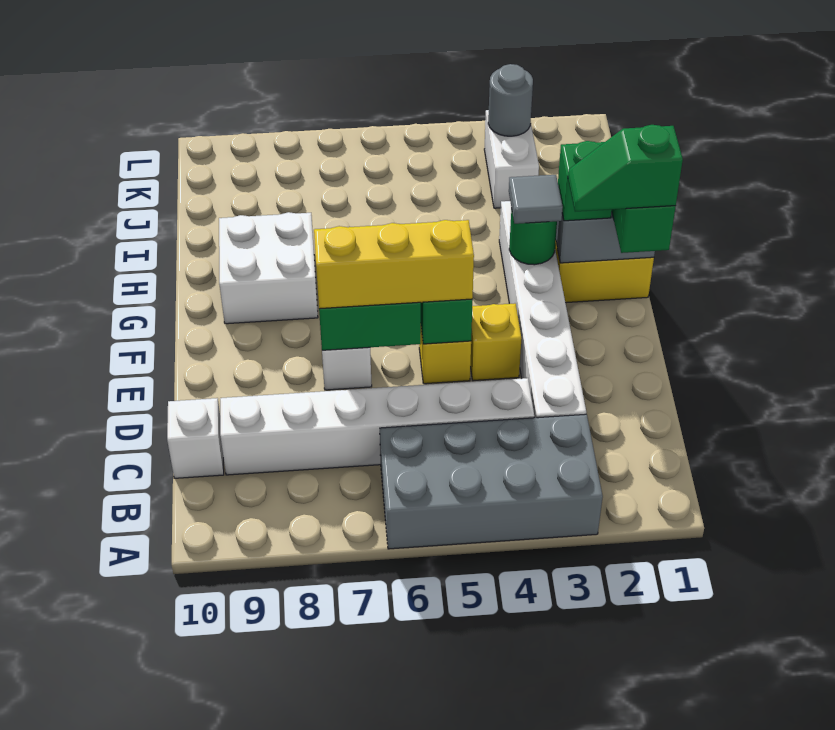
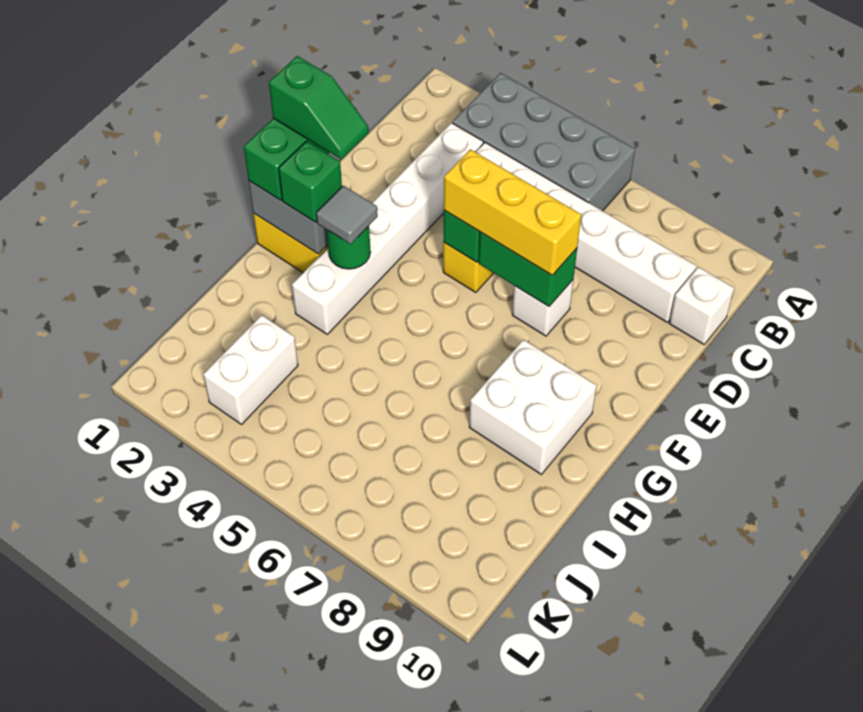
yellow 1x1 brick [470,303,521,381] -> none
grey 1x1 round brick [488,64,533,136] -> none

